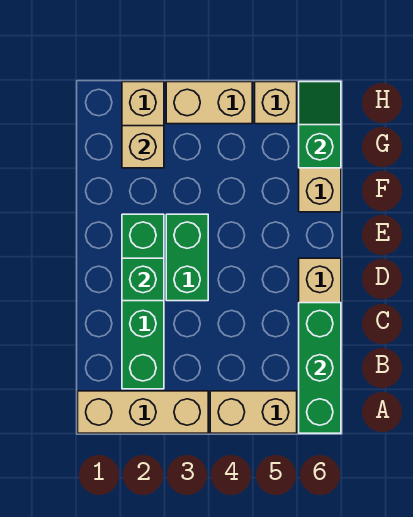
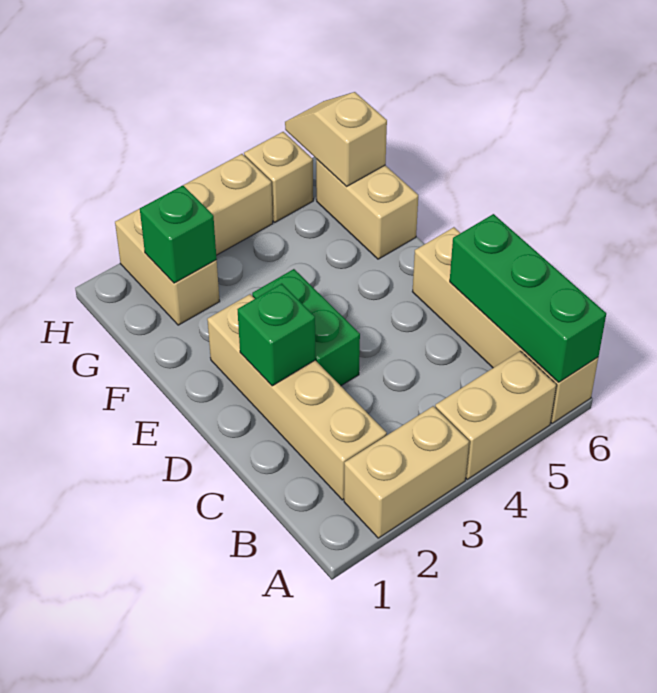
tan 1x3 brick [78,391,208,433] -> tan 1x2 brick [344,406,469,538]
green 1x4 brick [122,214,164,389] -> tan 1x4 brick [207,294,387,500]
tan 1x1 brick [122,126,164,168] -> green 1x1 brick [140,185,217,283]
green 1x2 slope [299,82,341,168] -> tan 1x2 slope [285,92,387,187]

